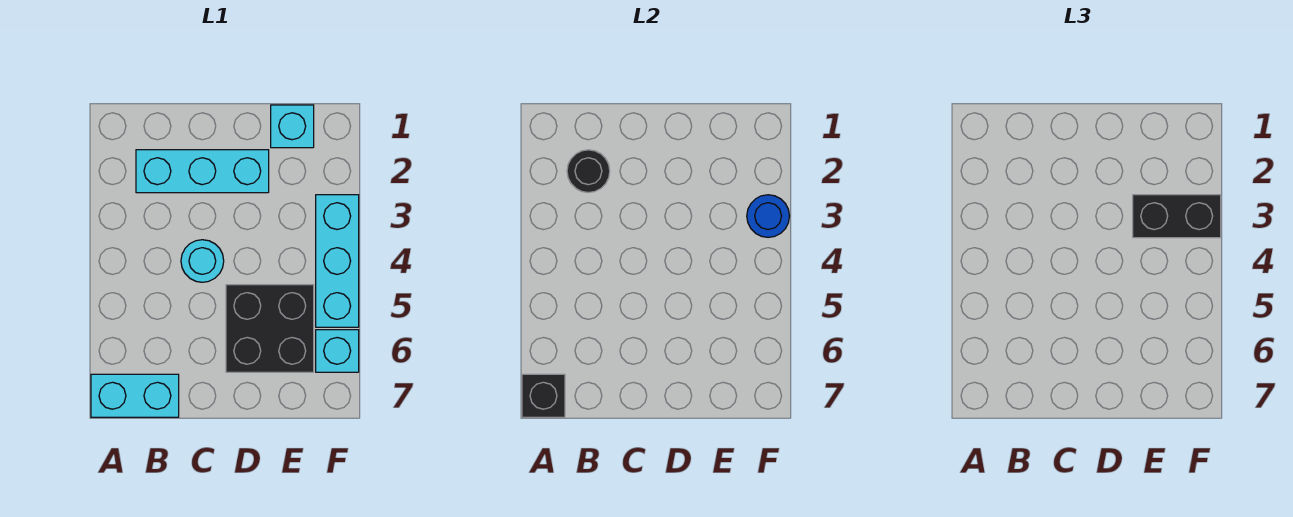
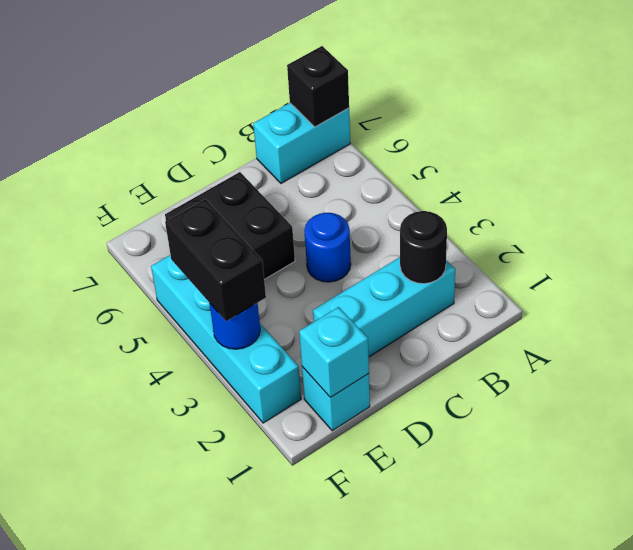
cyan 1x1 round brick [181,240,224,282] -> blue 1x1 round brick [304,213,351,282]
black 1x2 brick [1133,195,1221,238] -> black 1x2 brick turned to [165,199,266,321]
cyan 1x3 brick [316,195,359,327] -> cyan 1x4 brick [151,255,301,423]
cyan 1x1 brick [316,330,359,372] -> cyan 1x1 brick moved to [299,307,369,397]

